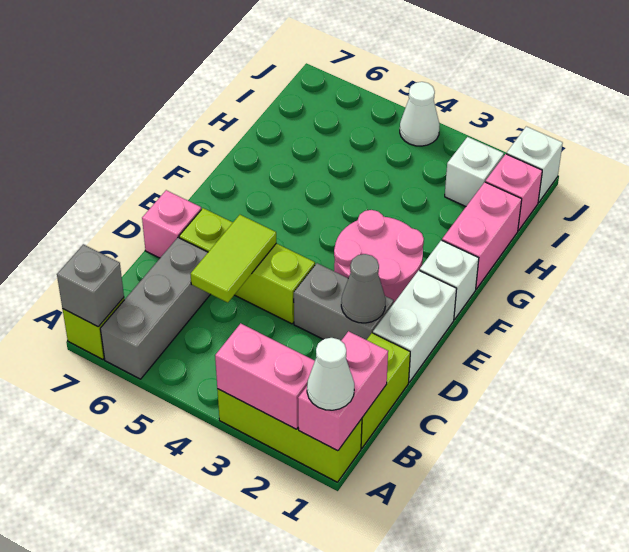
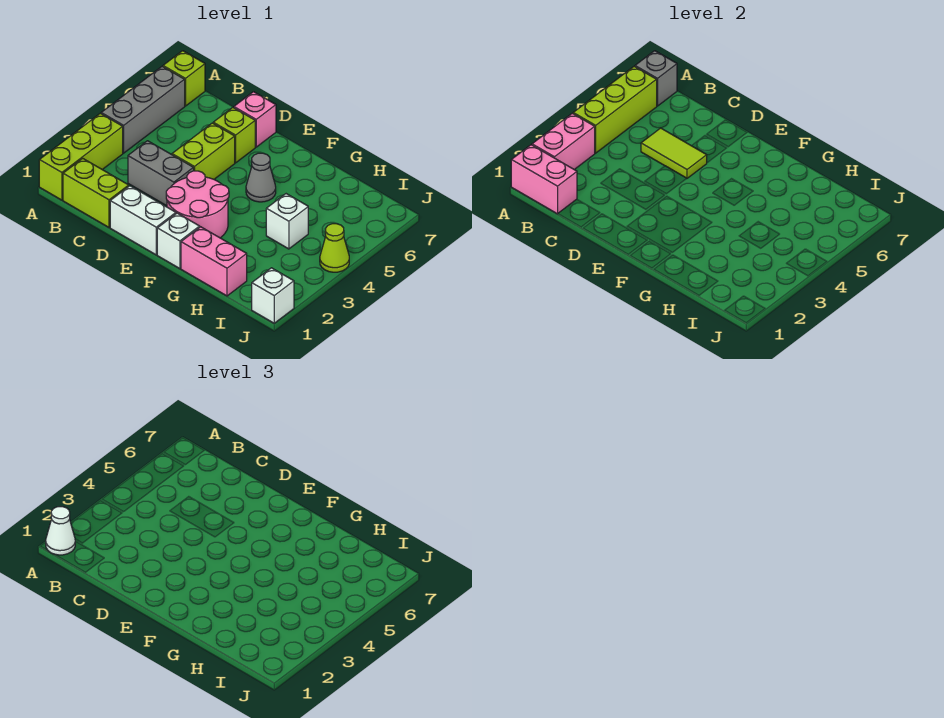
none -> lime 1x3 brick [573,66,657,153]
grey 1x3 brick [100,238,210,379] -> grey 1x3 brick turned to [101,66,185,153]
grey 1x2 brick [294,263,394,341] -> grey 1x2 brick turned to [128,141,194,206]
grey 1x1 cone [341,254,386,323] -> grey 1x1 cone moved to [246,153,276,202]
pink 1x1 brick [486,154,542,231] -> none
white 1x1 brick [445,137,504,206] -> white 1x1 brick moved to [266,194,308,249]
white 1x1 cone [400,82,440,146] -> lime 1x1 cone [320,224,349,272]

